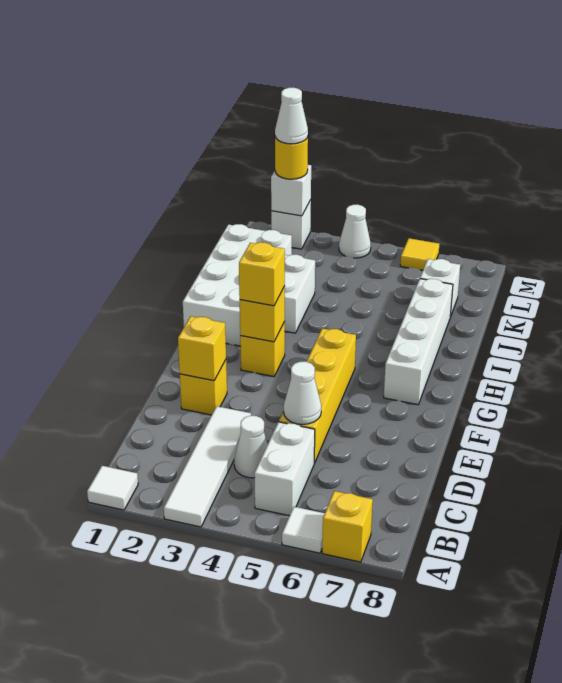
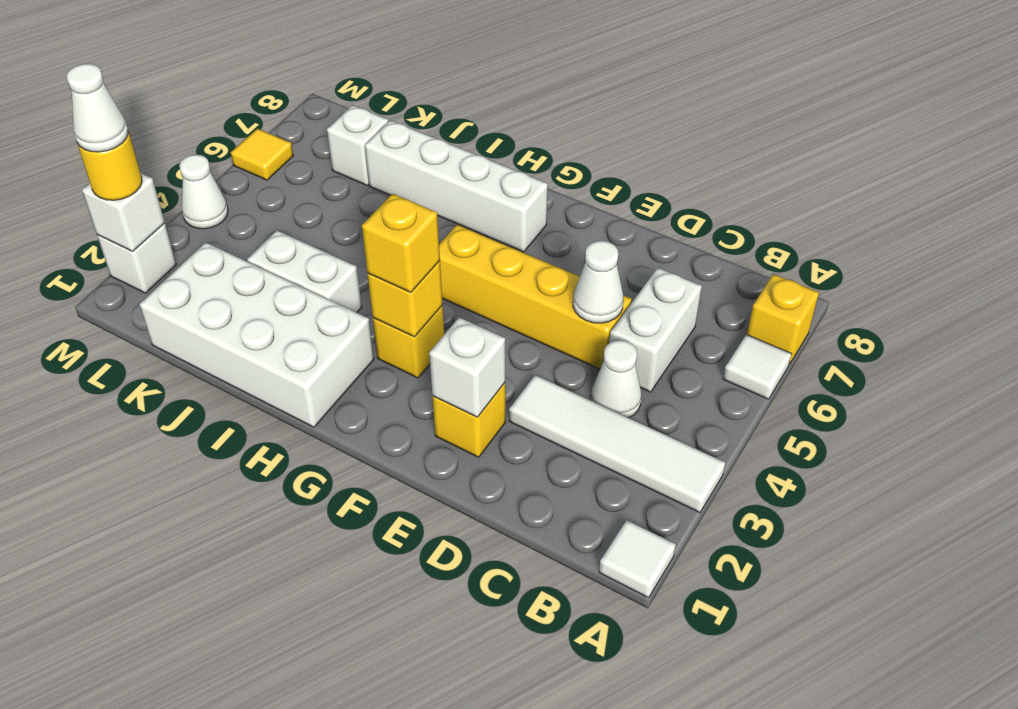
white 1x2 brick [254,422,315,516] -> white 1x2 brick turned to [609,268,702,392]
yellow 1x1 brick [178,316,226,381] -> white 1x1 brick [429,317,505,417]

